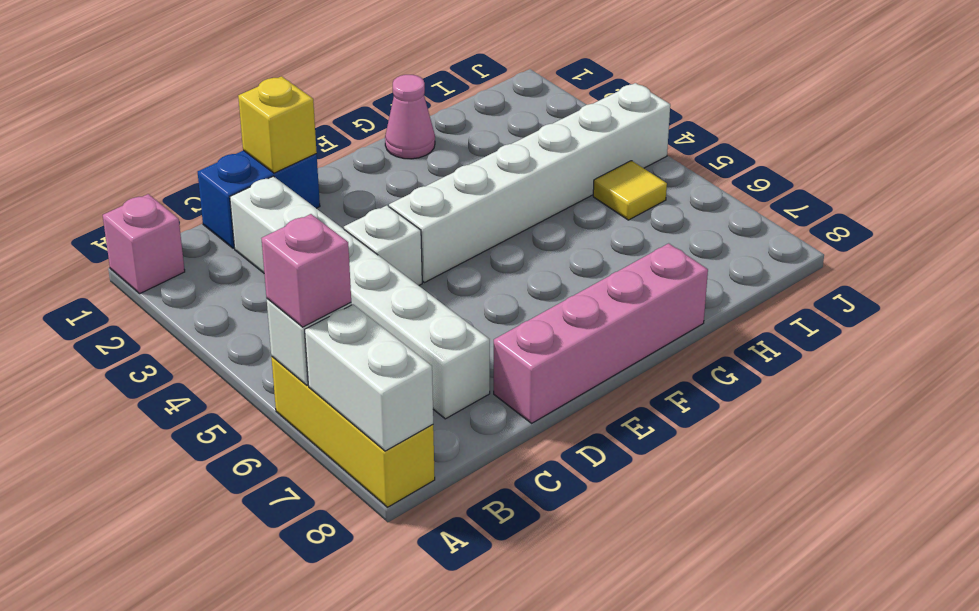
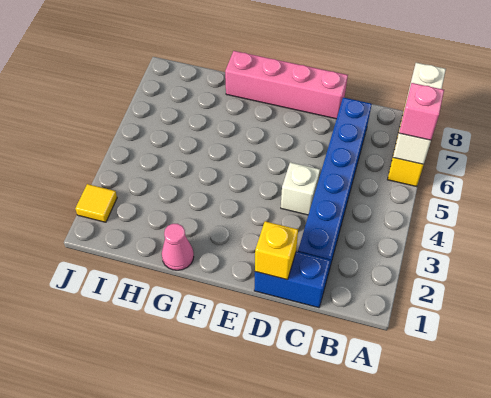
pink 1x1 brick [103,194,185,293] -> none
white 1x6 brick [230,176,490,419] -> blue 1x6 brick [298,98,372,277]
white 1x6 brick [389,83,670,283] -> none
yellow 1x1 tile [593,161,667,220] -> yellow 1x1 tile moved to [75,184,117,222]

